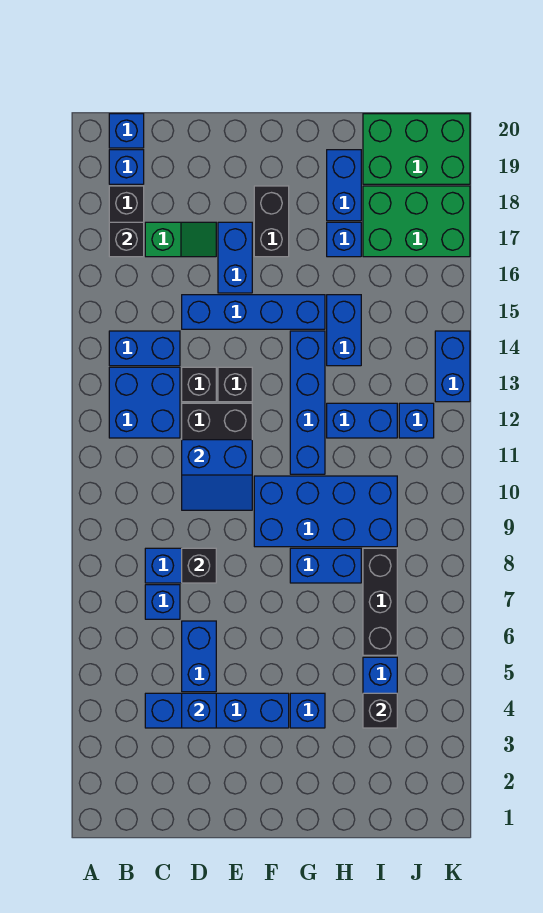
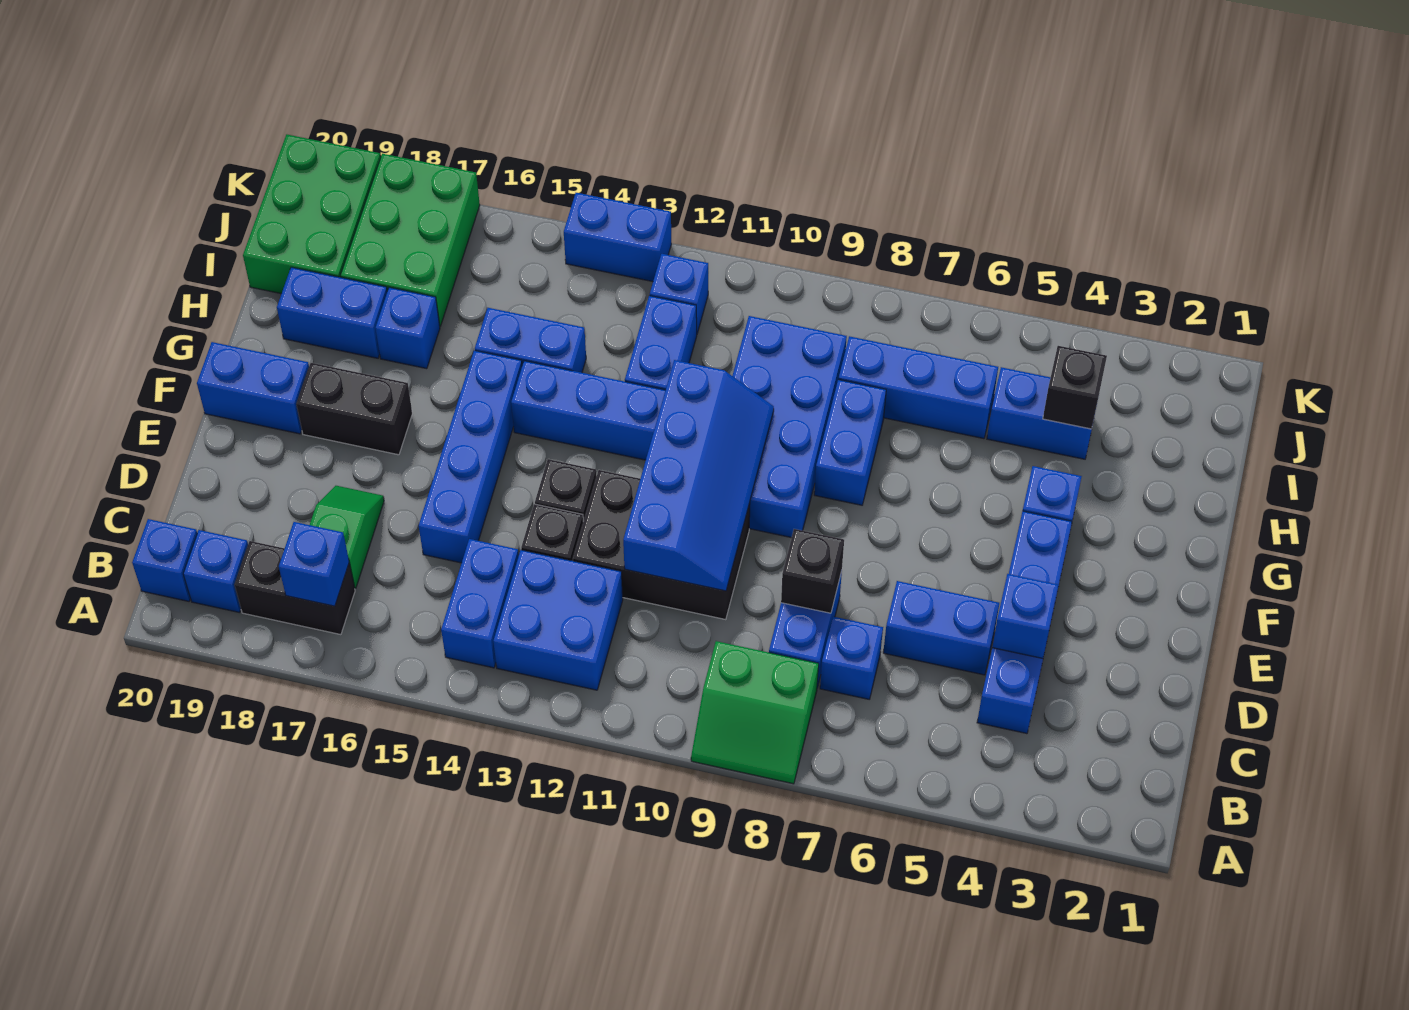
none -> green 2x2 slope [691,641,819,784]
black 1x1 brick [109,222,144,257] -> blue 1x1 brick [279,522,349,606]
blue 2x2 slope [182,440,252,510] -> blue 2x4 slope [623,360,774,591]
blue 1x2 brick [218,222,252,293] -> blue 1x2 brick moved to [197,342,309,434]
black 1x3 brick [363,548,397,655] -> blue 1x3 brick [838,336,998,439]

